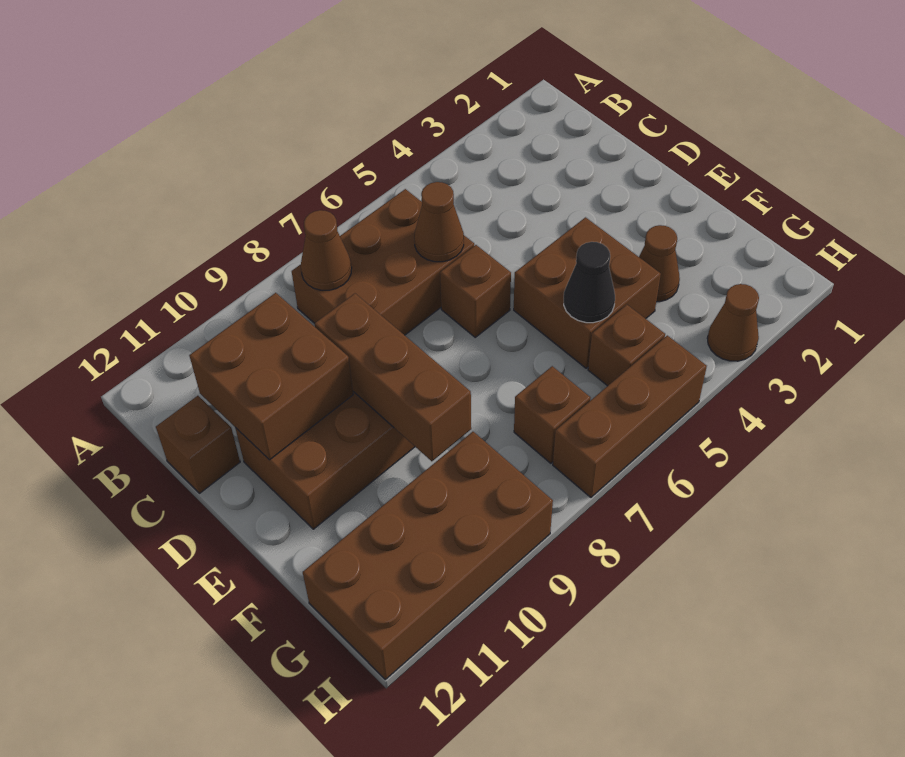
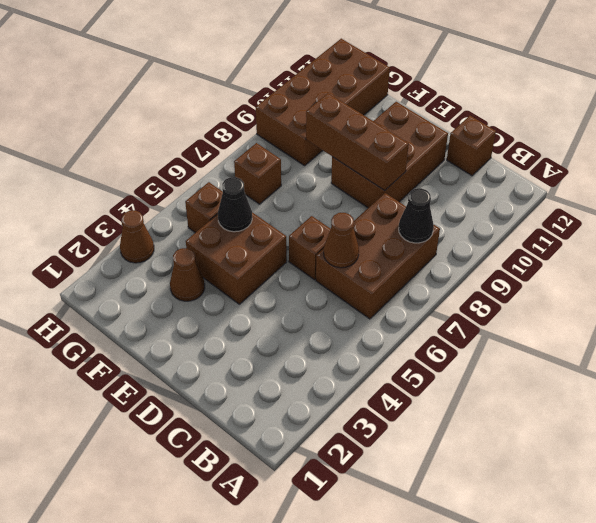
brown 1x1 cone [301,210,352,290] -> black 1x1 cone [399,188,434,243]
brown 2x2 brick [189,293,353,460] -> none
brown 1x3 brick [553,336,707,497] -> none

